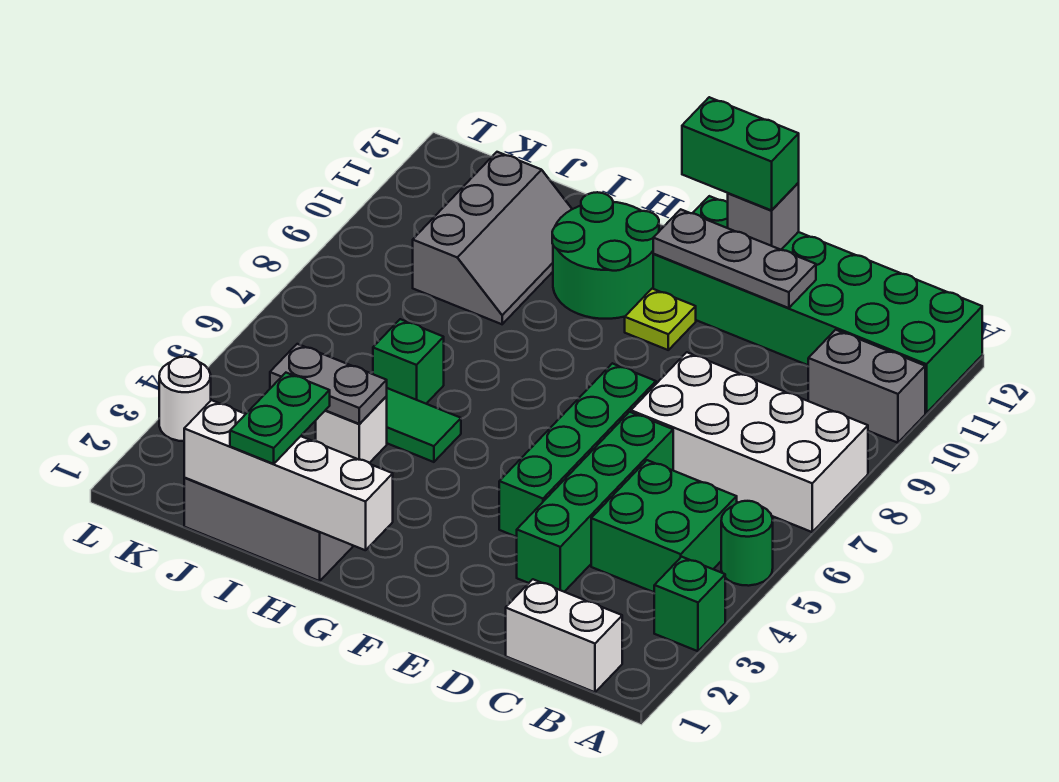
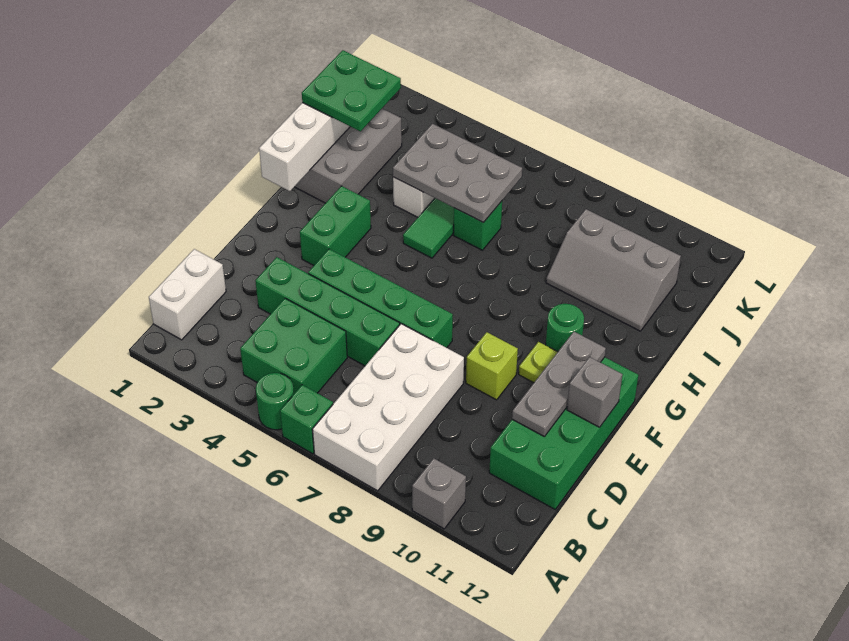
green 1x1 brick [654,557,725,651] -> green 1x1 brick moved to [280,385,333,454]
grey 1x2 brick [808,330,925,443] -> grey 1x1 brick [412,458,466,529]
green 2x6 brick [653,196,982,413] -> green 2x4 brick [489,357,638,509]
none -> lime 1x1 brick [466,332,518,400]
green 1x2 brick [682,97,799,210] -> green 1x2 brick moved to [300,186,371,265]
green 2x2 round brick [552,192,659,319] -> green 1x1 round brick [546,304,584,352]
green 1x2 plate [230,373,330,464] -> green 2x2 plate [302,50,401,131]
grey 1x2 plate [270,344,387,424] -> grey 2x3 plate [393,124,522,223]
white 1x1 round brick [159,357,211,441] -> none

